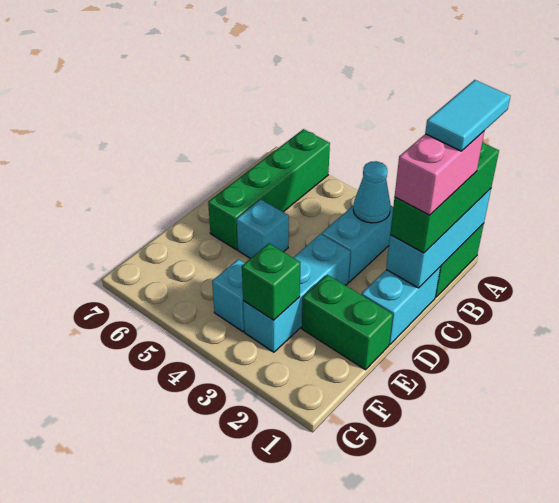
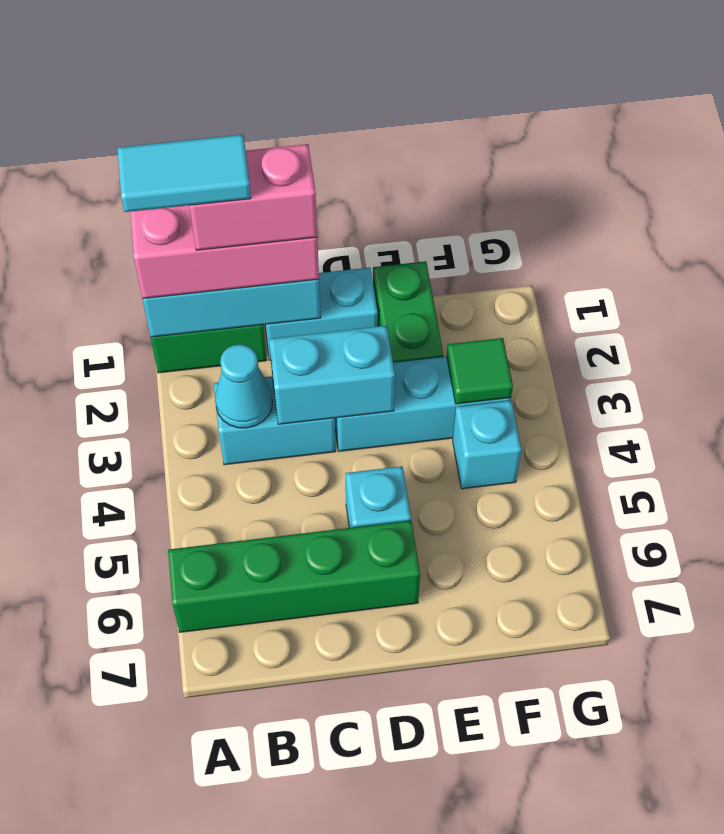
green 1x3 brick [390,141,499,253] -> pink 1x3 brick [130,205,319,299]
none -> cyan 1x2 brick [269,326,395,424]
green 1x1 brick [242,244,300,320] -> green 1x1 tile [447,338,513,404]

